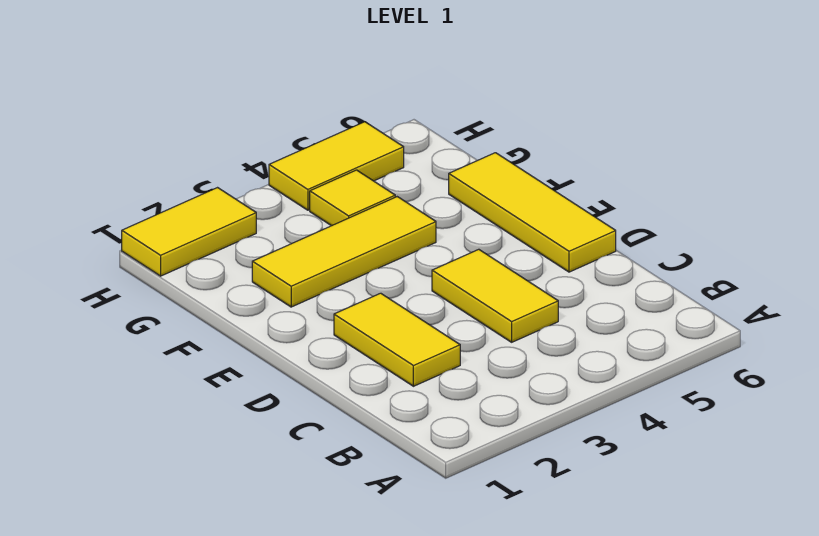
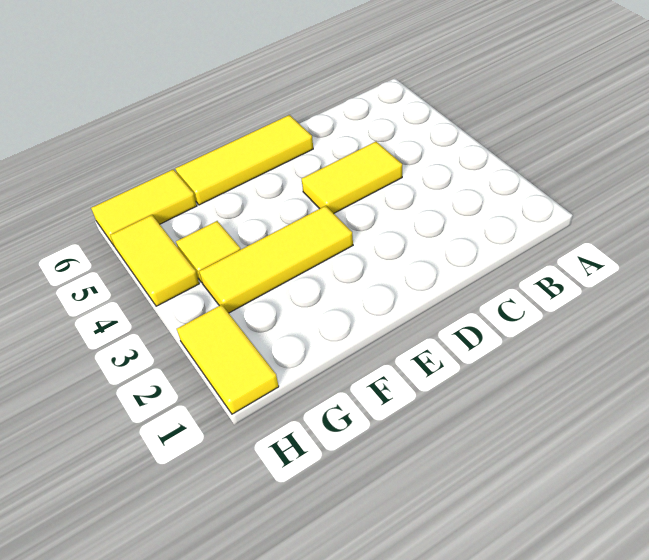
yellow 1x2 tile [334,293,460,386] -> yellow 1x2 tile moved to [91,169,197,245]
yellow 1x3 tile [252,197,436,307] -> yellow 1x3 tile turned to [199,206,353,313]

